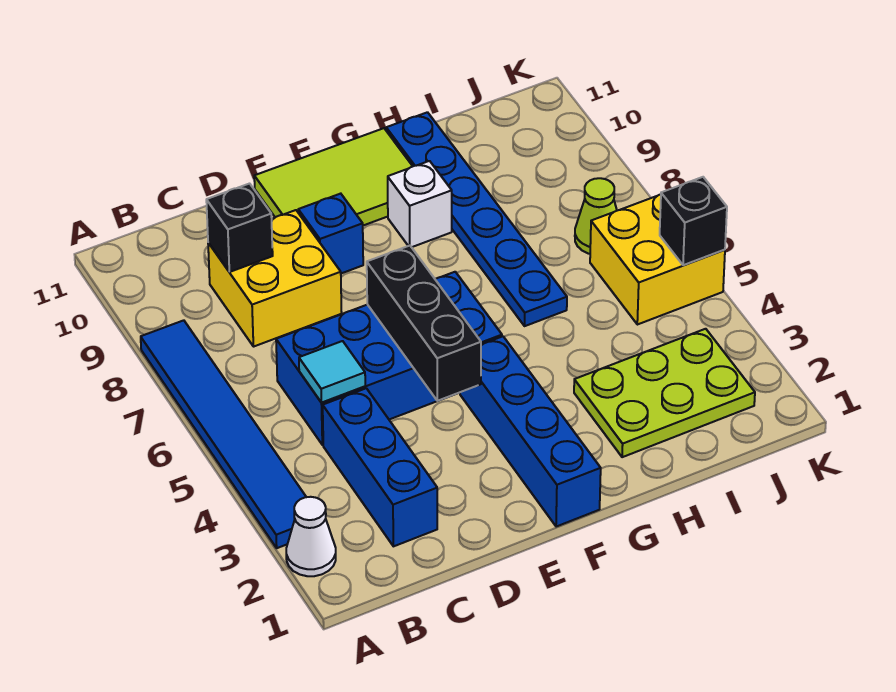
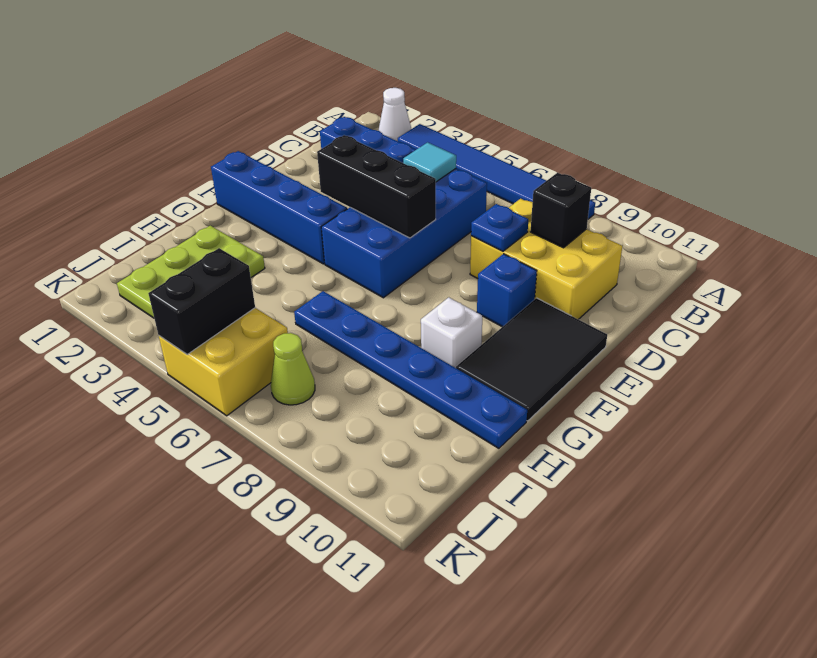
yellow 2x2 brick [208,210,342,347] -> yellow 2x3 brick [470,199,622,319]
none -> blue 1x1 plate [471,204,528,251]
lime 2x3 tile [254,128,413,226] -> black 2x3 tile [456,298,607,421]
black 1x1 brick [660,177,727,265] -> black 1x2 brick [148,248,255,354]

